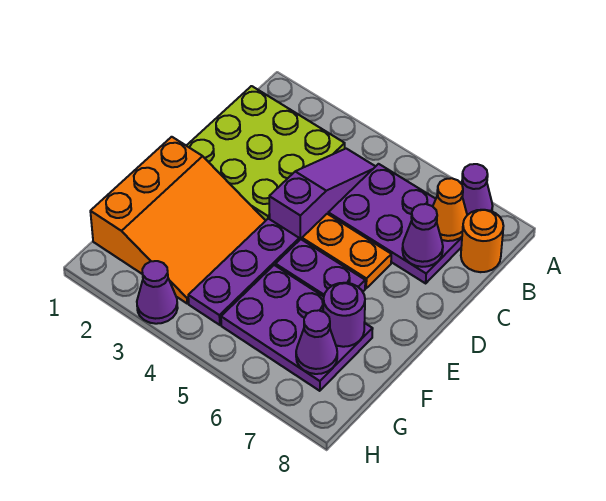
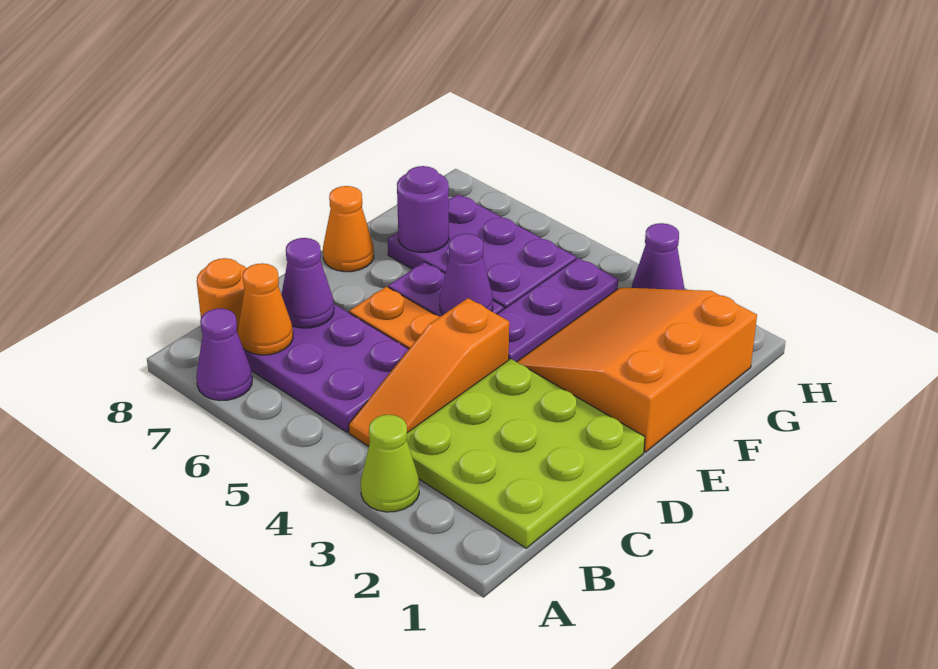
none -> lime 1x1 cone [361,415,419,512]
purple 1x3 slope [269,149,376,240] -> orange 1x3 slope [349,298,509,446]
none -> orange 1x1 cone [323,186,374,272]
purple 1x1 cone [296,310,337,374] -> purple 1x1 cone moved to [440,234,493,315]

